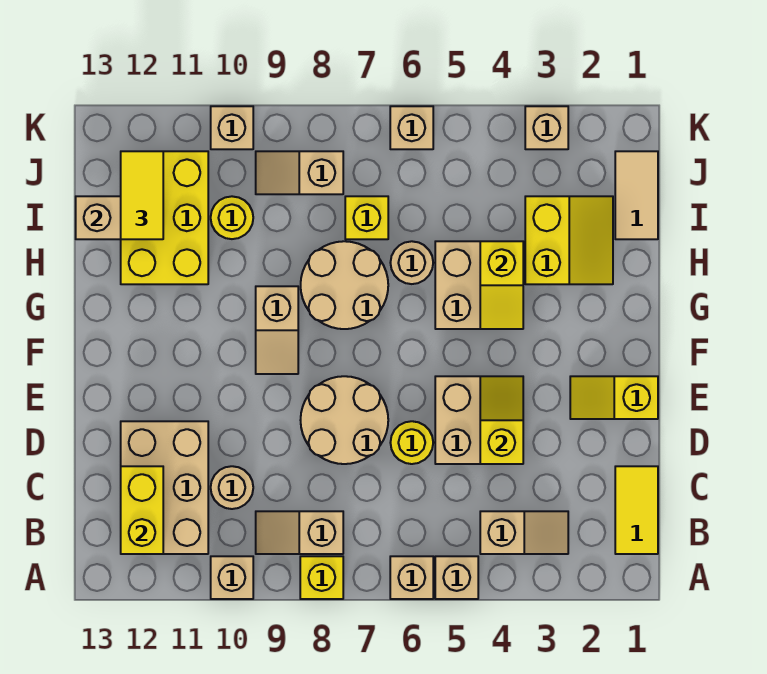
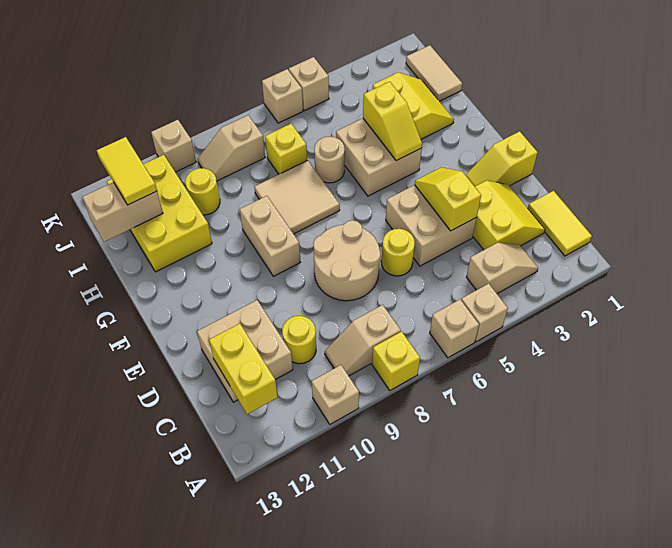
tan 2x3 brick [121,421,208,554] -> tan 2x2 brick [197,300,293,402]
none -> yellow 2x2 slope [473,181,545,250]
tan 1x1 round brick [211,466,253,509] -> yellow 1x1 round brick [282,316,316,364]
tan 1x2 slope [256,286,298,374] -> tan 1x2 brick [240,196,300,276]
tan 2x2 round brick [301,241,388,329] -> tan 2x2 tile [255,160,340,234]
tan 1x1 brick [525,106,568,149] -> tan 1x1 brick moved to [289,57,329,111]

